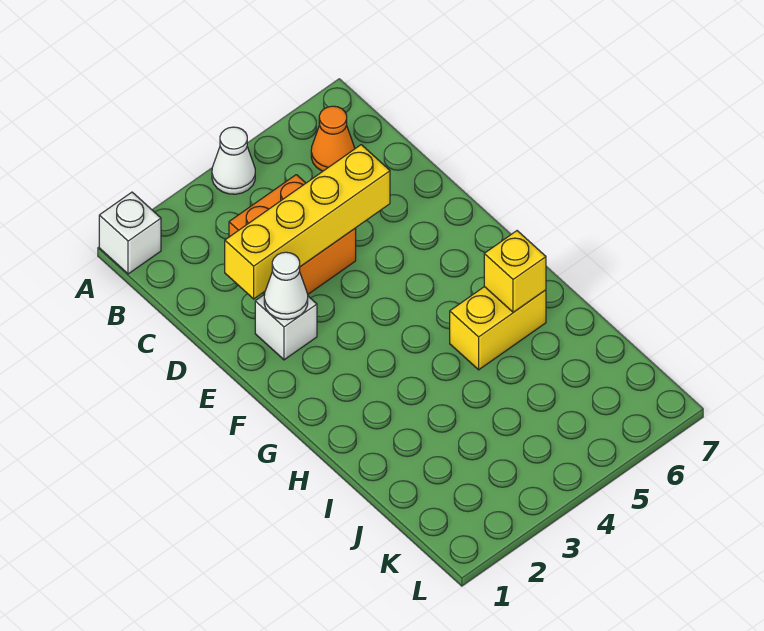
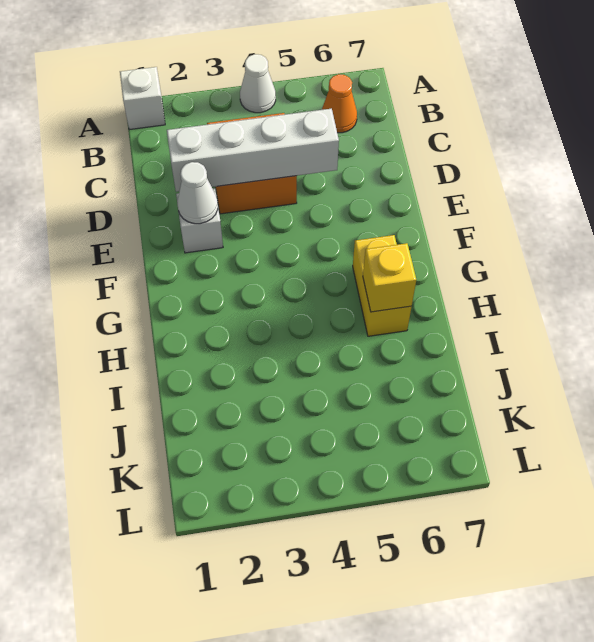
yellow 1x4 brick [225,145,390,299] -> white 1x4 brick [167,109,339,192]
yellow 1x2 brick [450,287,546,370] -> yellow 1x2 brick turned to [353,235,412,336]

